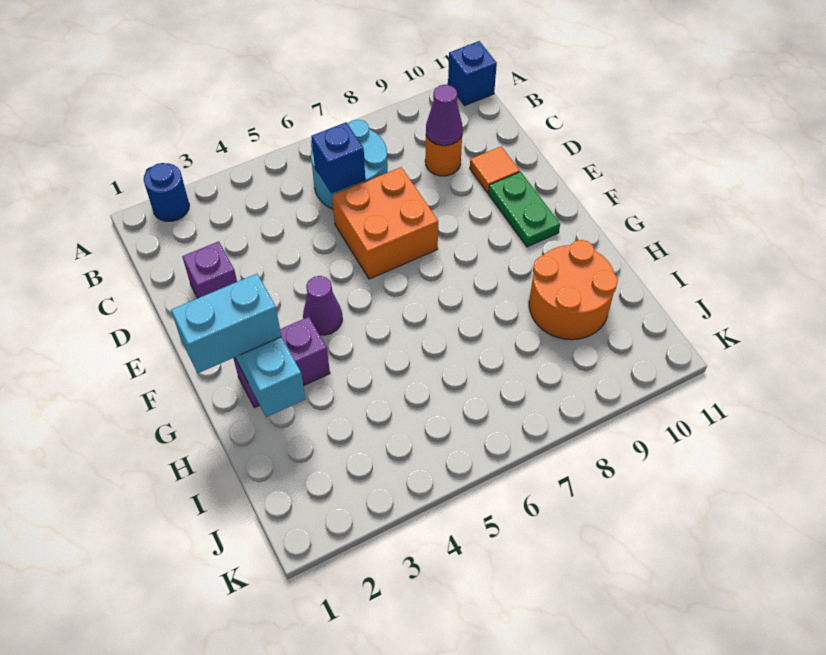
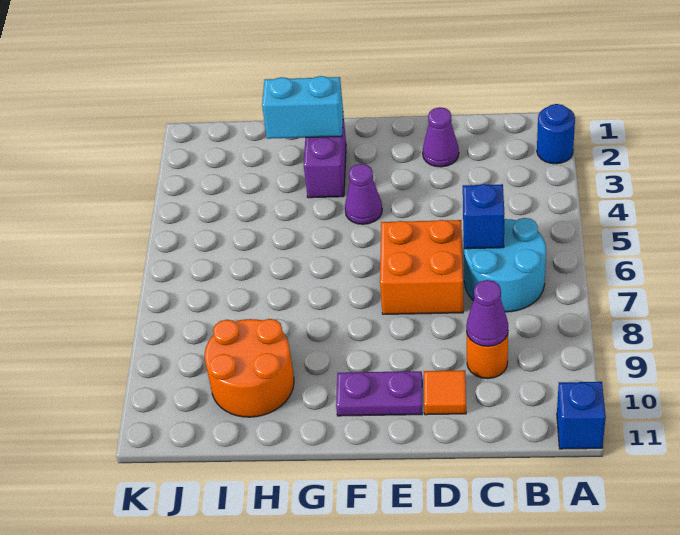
purple 1x1 brick [182,241,237,298] -> purple 1x1 cone [423,107,459,167]
green 1x2 plate [489,172,560,247] -> purple 1x2 plate [336,371,422,416]
cyan 1x2 brick [171,274,281,373] -> none

